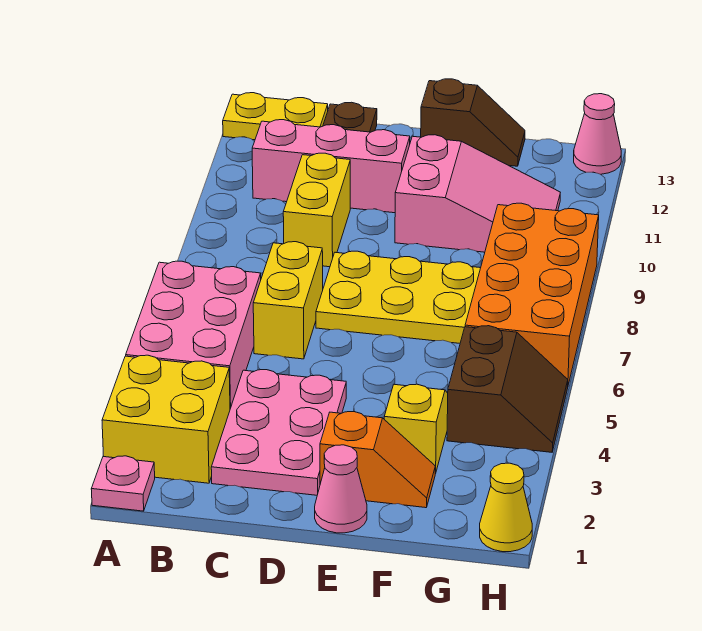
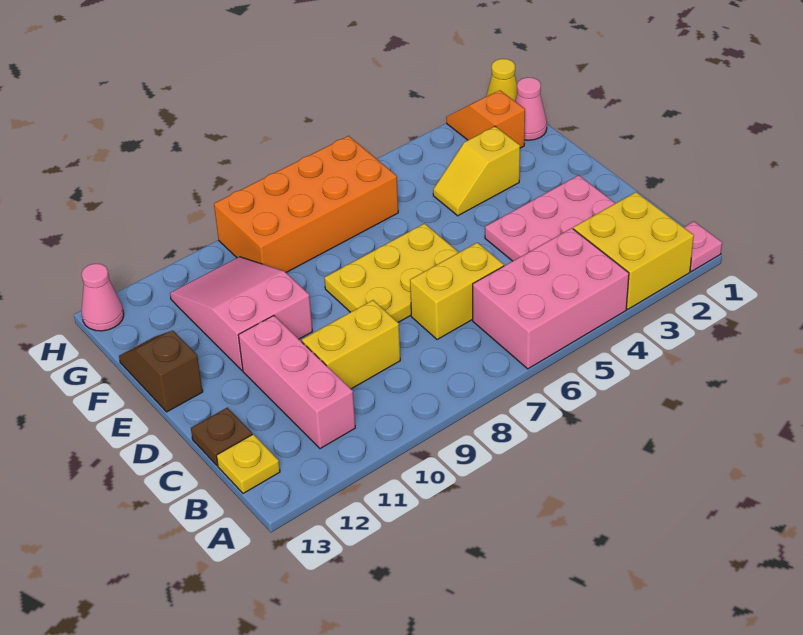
yellow 1x2 plate [223,93,328,140] -> yellow 1x1 plate [216,434,280,493]
yellow 2x3 plate [316,251,480,343] -> yellow 2x3 plate turned to [324,224,459,322]
pink 1x1 cone [315,445,367,533] -> pink 1x1 cone moved to [515,77,547,140]
orange 1x2 slope [320,411,435,508] -> orange 1x2 slope moved to [446,90,525,148]
brown 2x2 slope [447,326,568,452] -> none

